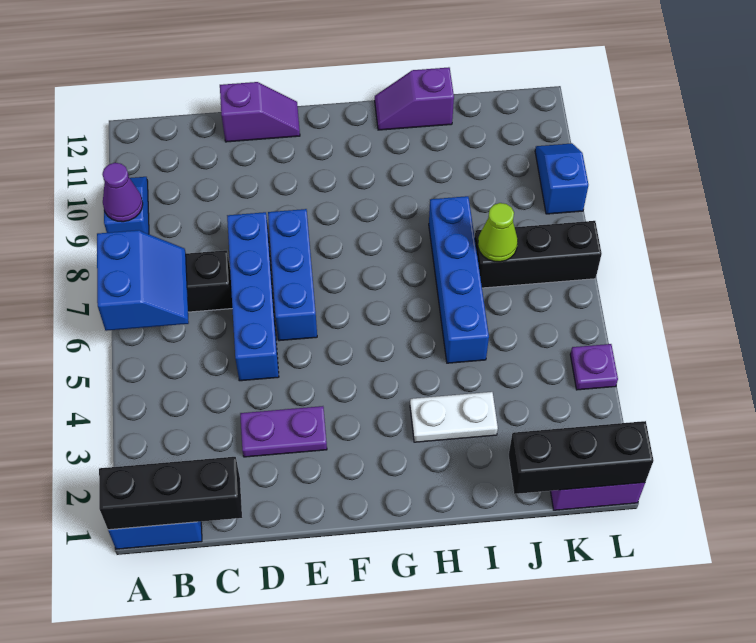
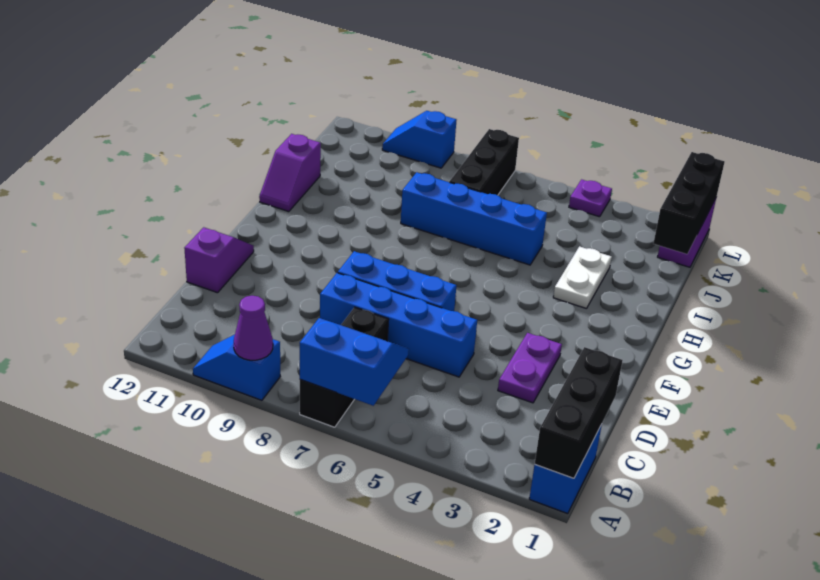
lime 1x1 cone [478,203,518,262] -> none

